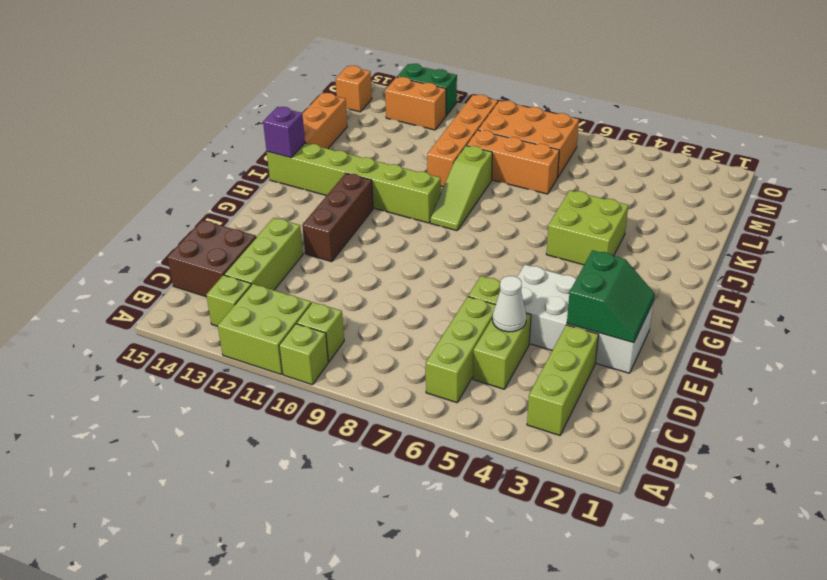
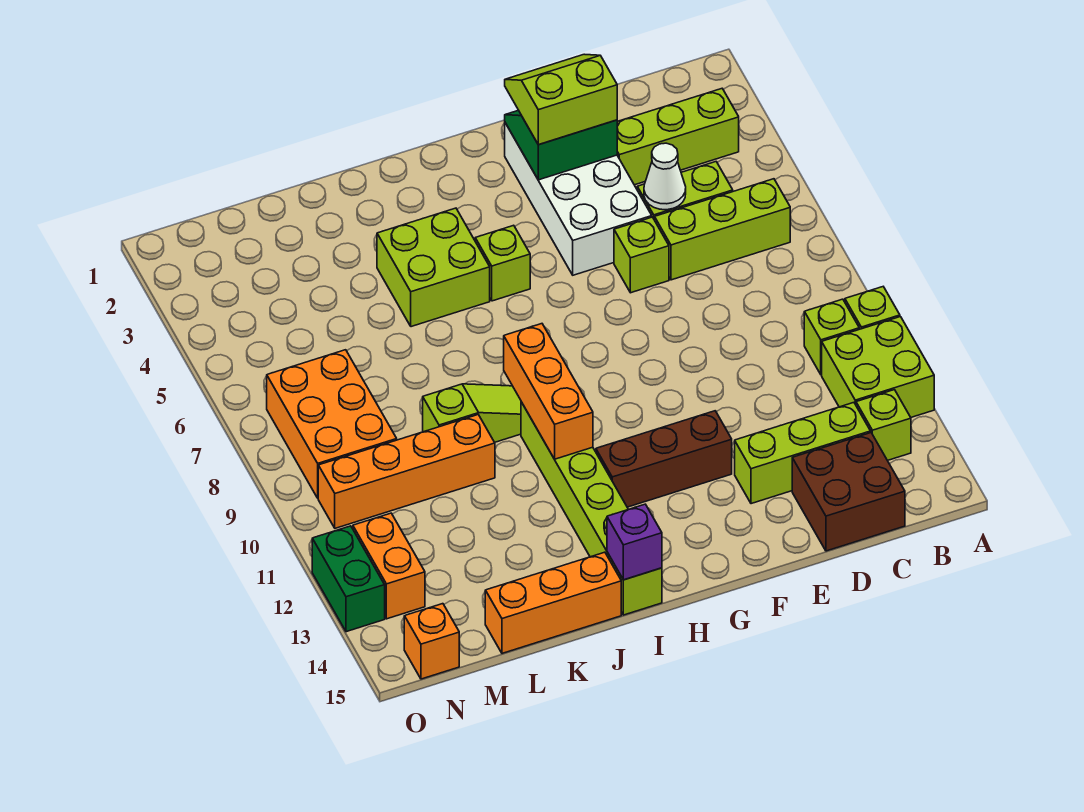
none -> lime 2x2 slope [505,54,617,145]
none -> lime 1x1 brick [475,225,530,301]
orange 1x3 brick [467,130,559,194] -> orange 1x3 brick moved to [504,324,593,459]

